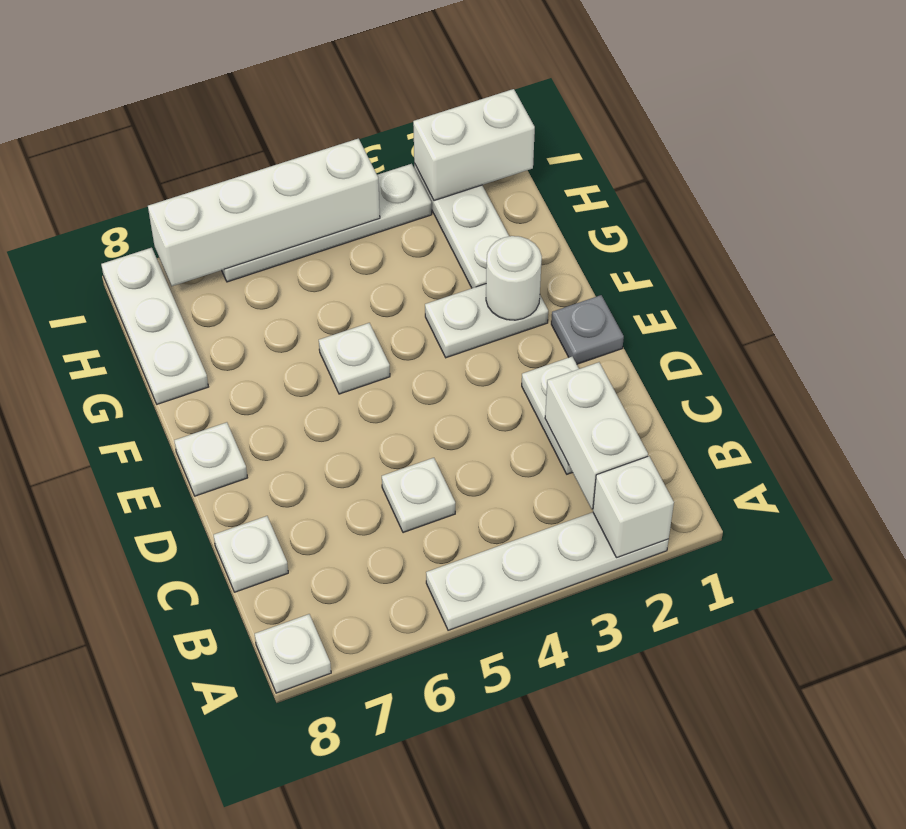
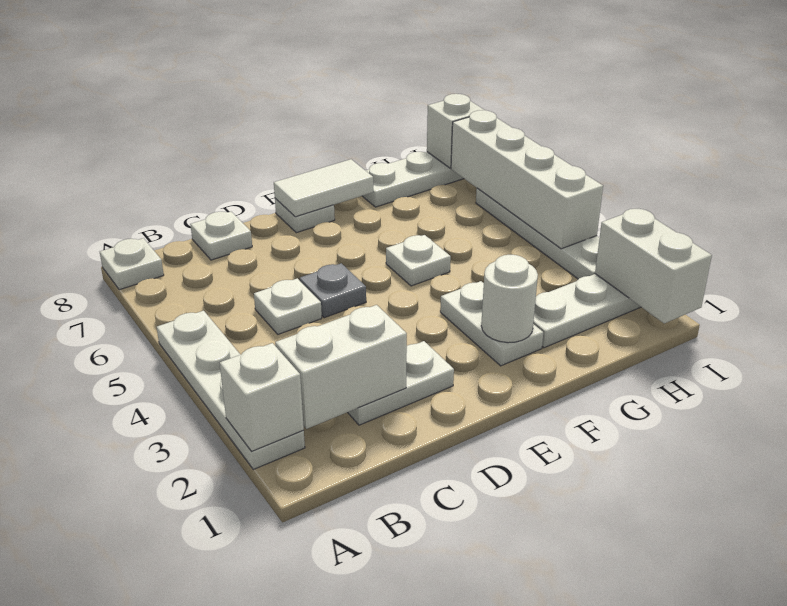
grey 1x1 plate [551,295,624,364] -> grey 1x1 plate moved to [300,263,366,318]
none -> white 1x2 tile [274,159,373,217]
none -> white 1x1 brick [427,94,484,168]

